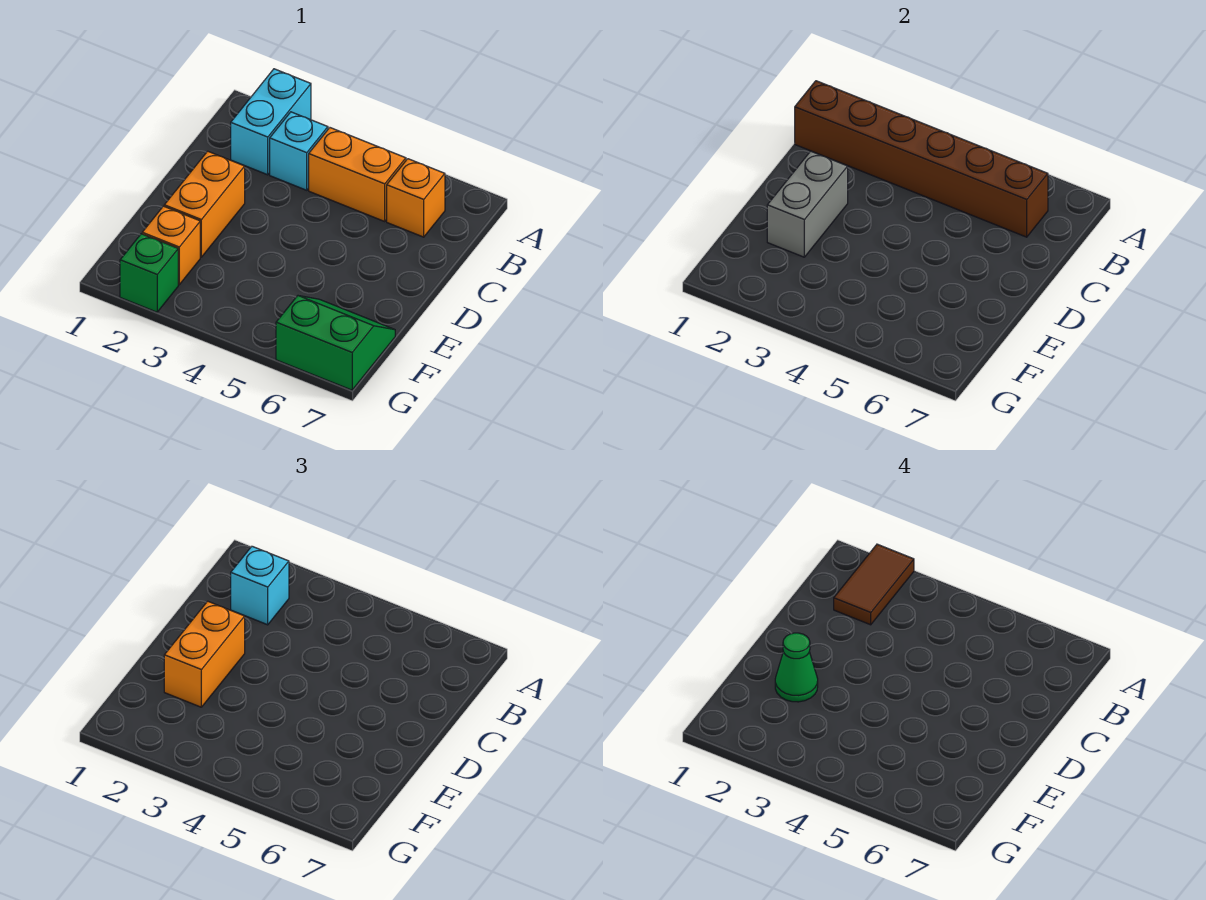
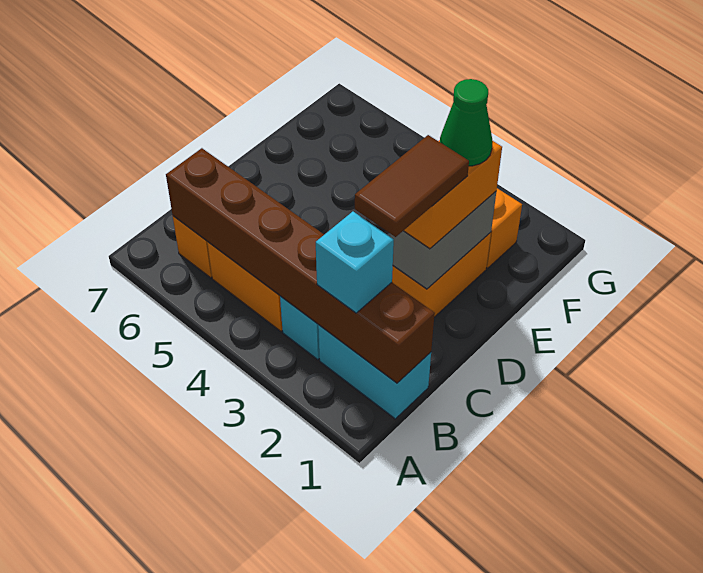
cyan 1x2 brick [231,69,311,175] -> cyan 1x2 brick turned to [318,325,431,419]
brown 1x2 tile [834,544,914,625] -> brown 1x2 tile moved to [355,135,469,237]
green 2x2 slope [276,296,395,390] -> none
green 1x1 brick [120,234,178,312] -> none

